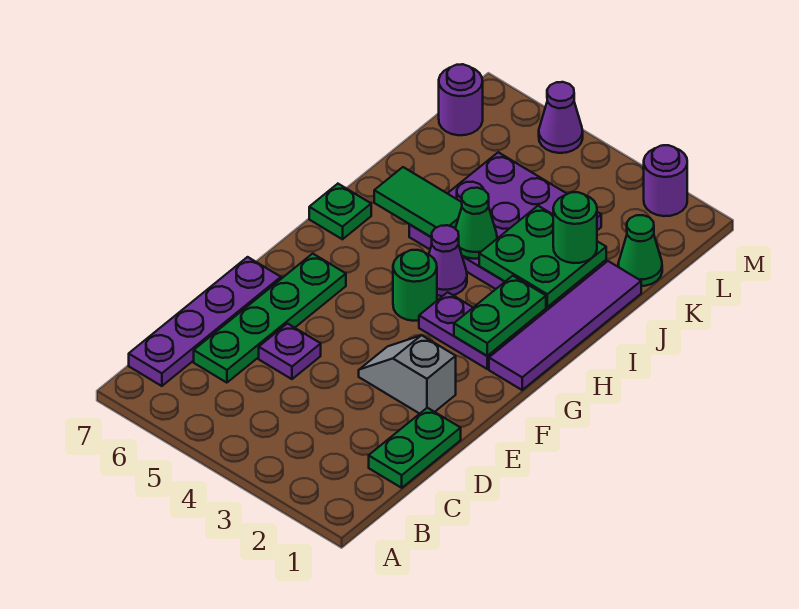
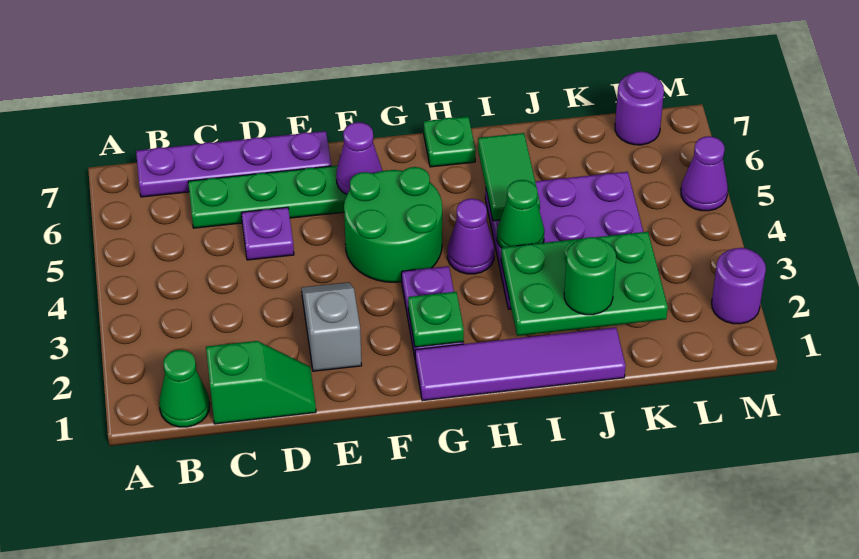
green 1x2 plate [369,408,461,488] -> green 1x2 slope [206,341,316,424]
none -> purple 1x1 cone [336,122,382,194]
green 1x2 plate [454,276,546,356] -> green 1x1 plate [408,292,464,347]
green 1x1 round brick [393,250,437,321] -> green 2x2 round brick [344,167,442,282]
green 2x2 plate [479,206,606,307] -> green 2x3 plate [501,232,668,336]
green 1x1 cone [618,215,662,286] -> green 1x1 cone moved to [159,350,210,427]

